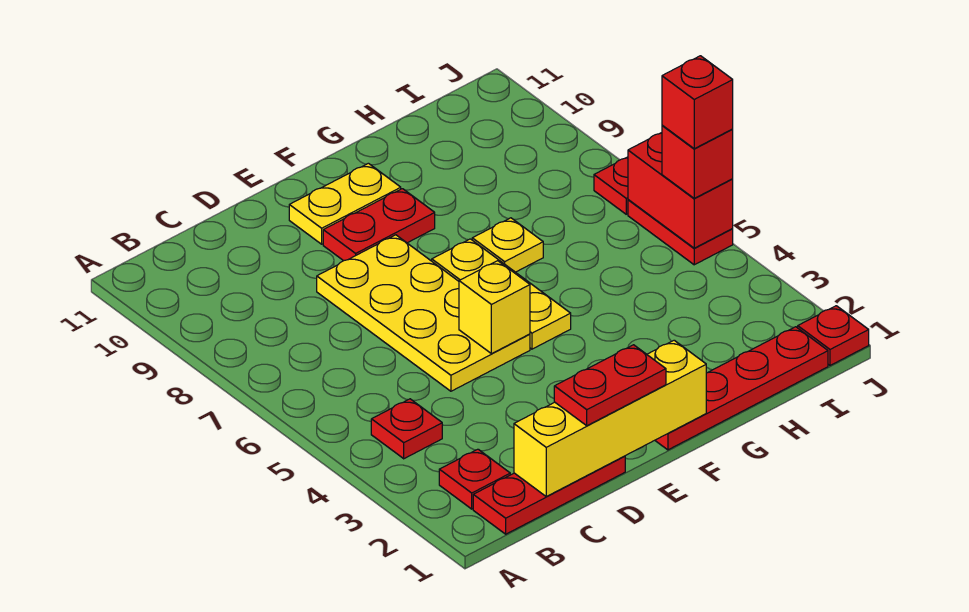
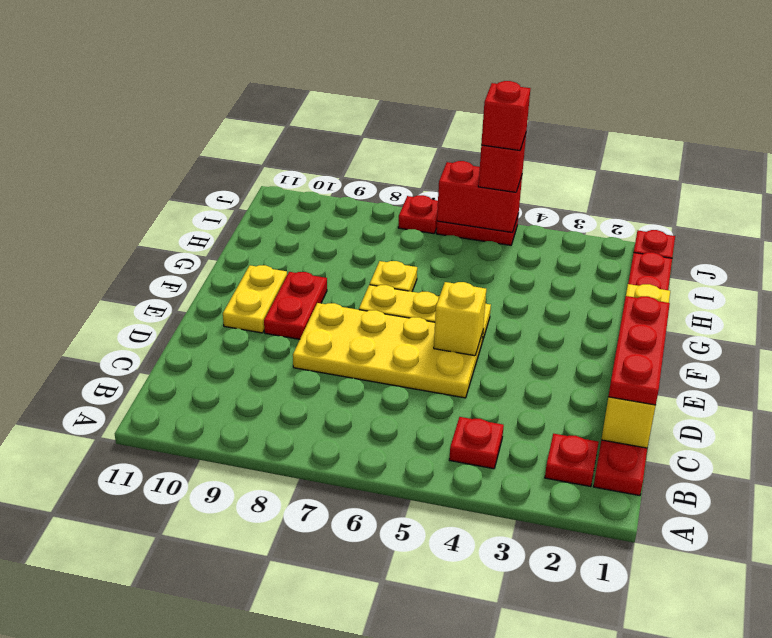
red 1x2 plate [554,345,666,426] -> red 1x3 plate [608,296,670,405]

